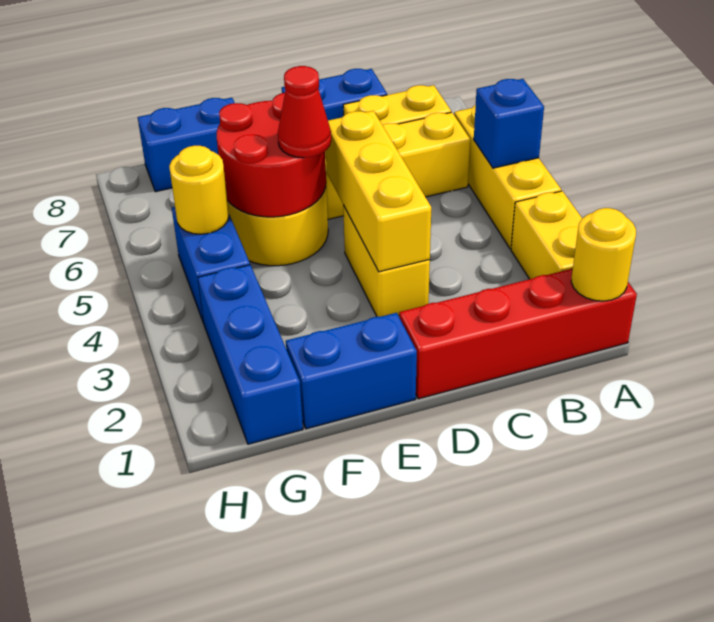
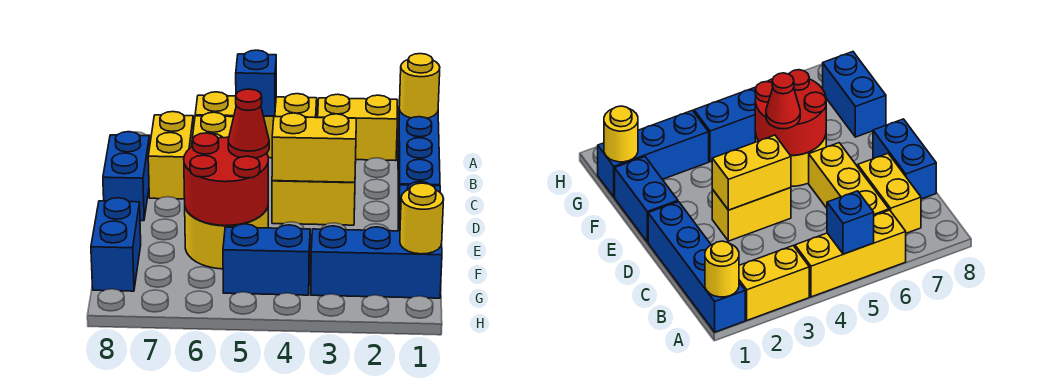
red 1x4 brick [399,269,637,399] -> blue 1x4 brick [398,100,440,219]
yellow 1x3 brick [326,111,431,272] -> yellow 1x2 brick [272,113,356,182]
yellow 1x1 round brick [169,146,229,234] -> yellow 1x1 round brick moved to [400,183,444,254]

